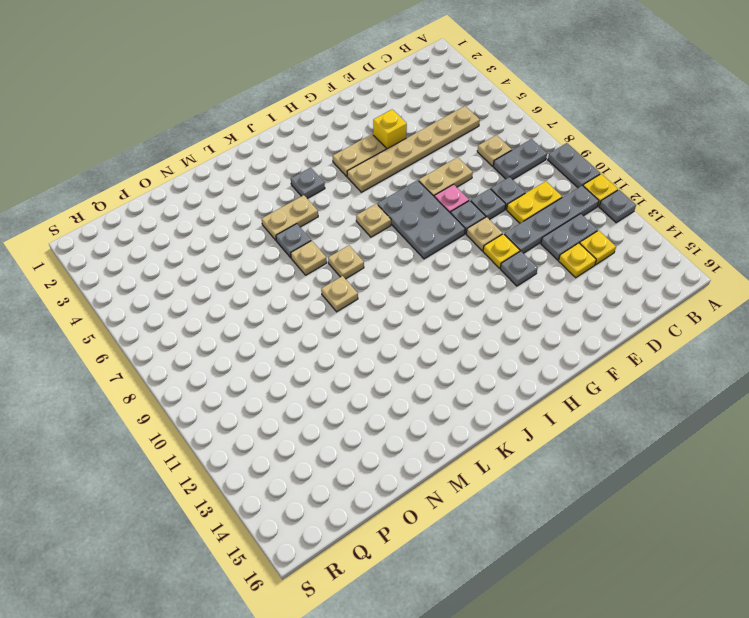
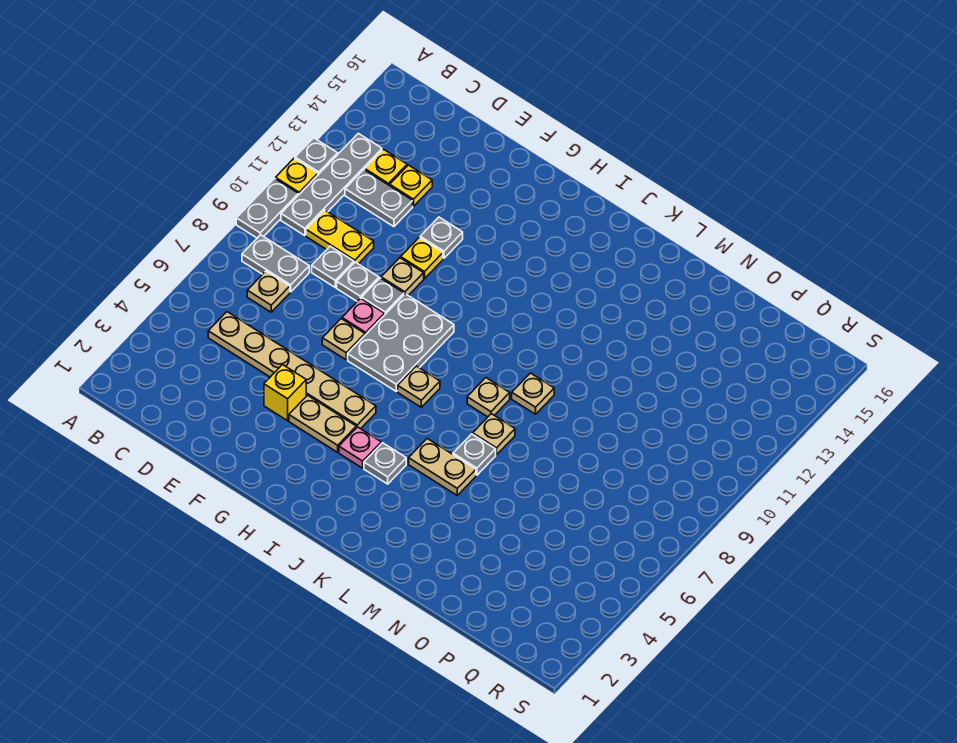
grey 1x4 plate [504,185,599,253] -> grey 1x4 plate turned to [281,133,382,236]
tan 1x2 plate [419,157,473,196] -> tan 1x1 plate [322,319,365,360]
none -> pink 1x1 plate [339,427,381,468]

